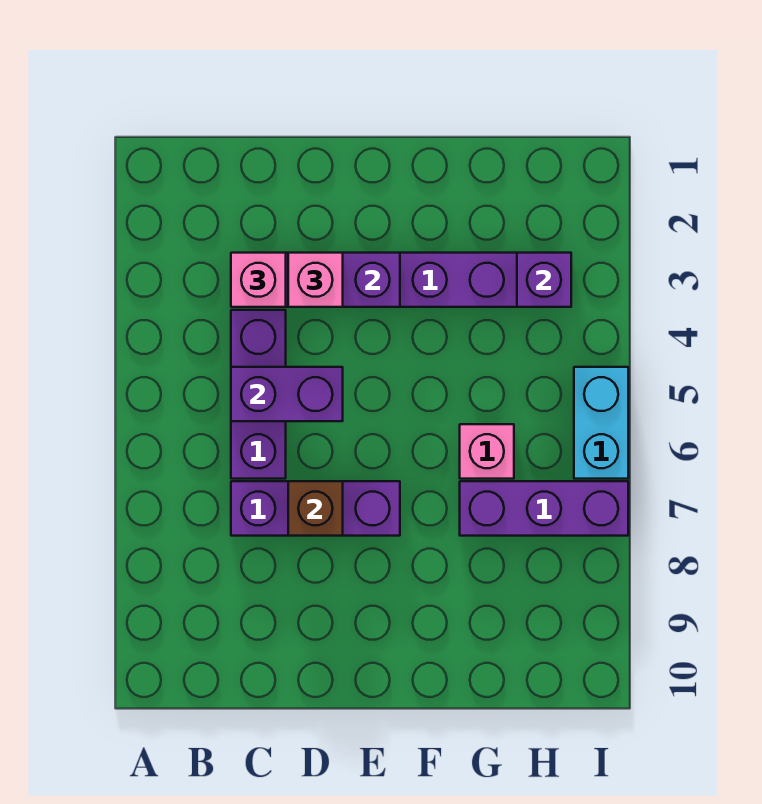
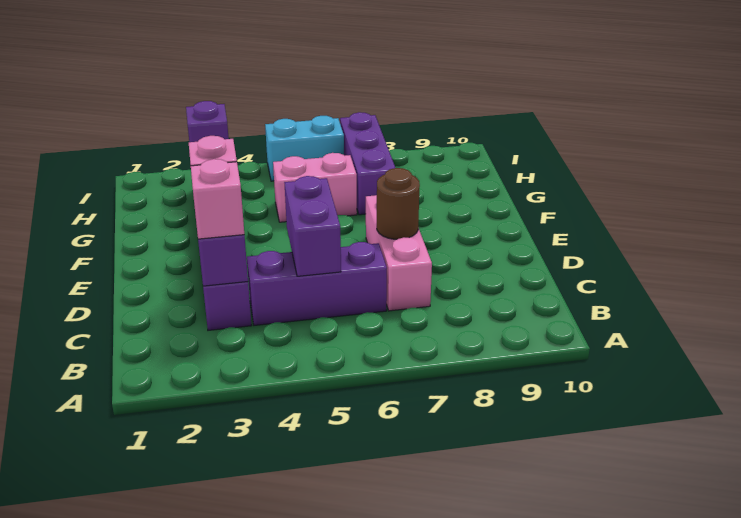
purple 1x3 brick [231,481,400,536] -> pink 1x3 brick [366,195,432,311]
brown 1x1 brick [288,481,343,536] -> brown 1x1 round brick [377,168,420,239]
pink 1x1 brick [460,424,514,479] -> pink 1x2 brick [273,153,357,222]

